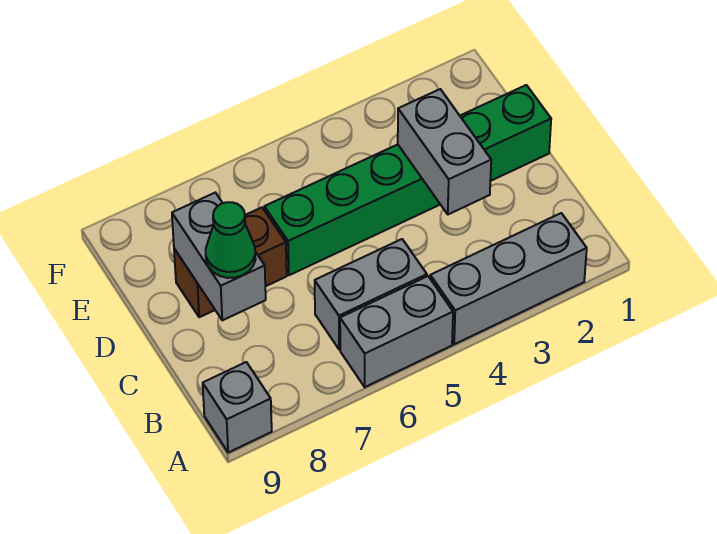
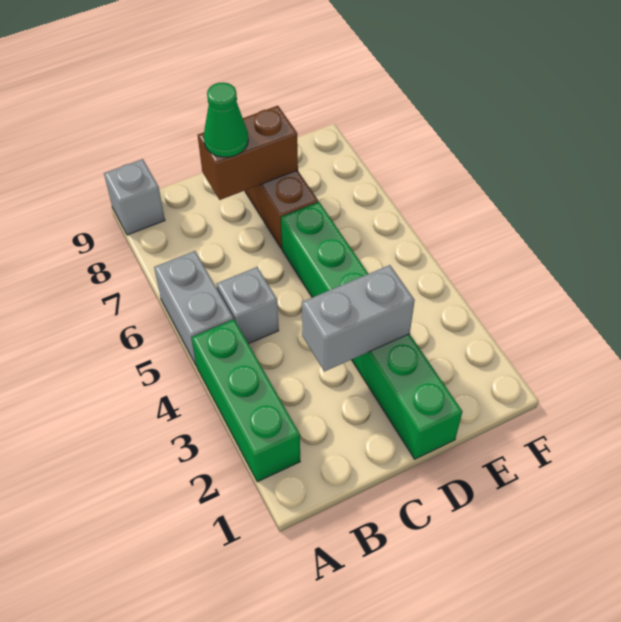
grey 1x3 brick [430,213,587,344] -> green 1x3 brick [192,320,300,482]
grey 1x2 brick [315,239,427,350] -> grey 1x1 brick [217,267,279,344]
grey 1x2 brick [172,193,266,320] -> brown 1x2 brick [198,106,298,200]

